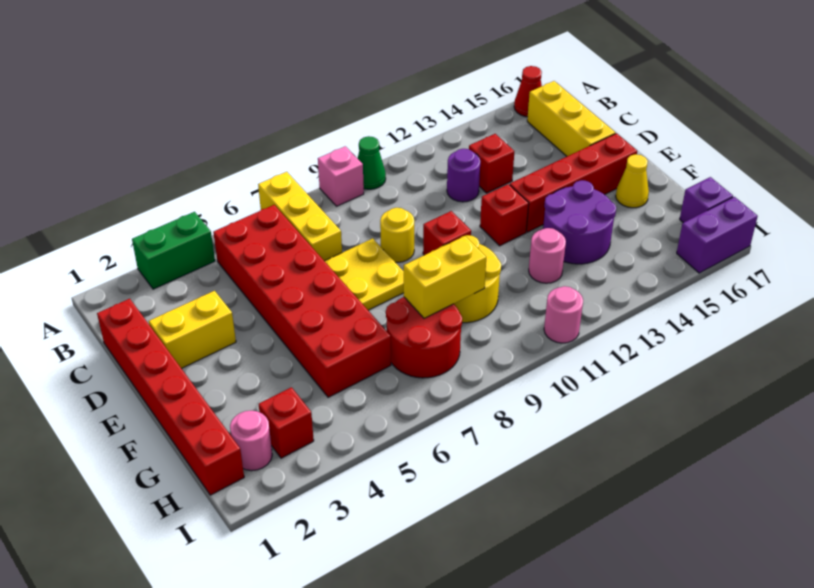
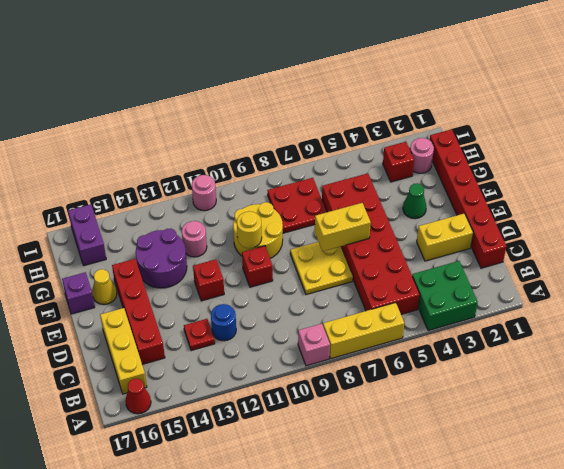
green 1x2 brick [132,212,215,289] -> green 2x2 brick [412,261,478,331]
yellow 1x3 brick [258,172,342,261] -> yellow 1x3 brick turned to [323,303,404,359]
green 1x1 cone [357,136,386,189] -> green 1x1 cone moved to [403,183,426,219]
purple 1x1 round brick [447,149,480,202] -> blue 1x1 round brick [211,304,236,341]
red 1x1 brick [469,134,514,193] -> red 1x1 plate [184,319,215,351]
yellow 1x1 round brick [380,208,414,262] -> yellow 1x1 round brick moved to [237,211,262,248]
red 1x4 brick [510,133,637,232] -> red 1x4 brick turned to [112,259,165,364]
red 2x2 round brick [386,297,462,378] -> red 2x2 plate [267,178,327,233]
yellow 1x2 brick [404,236,486,318] -> yellow 1x2 brick moved to [315,203,371,251]
purple 1x1 brick [680,177,733,223] -> purple 1x1 brick moved to [62,272,95,314]
purple 1x2 brick [677,197,758,273] -> purple 1x2 brick turned to [68,204,106,266]

